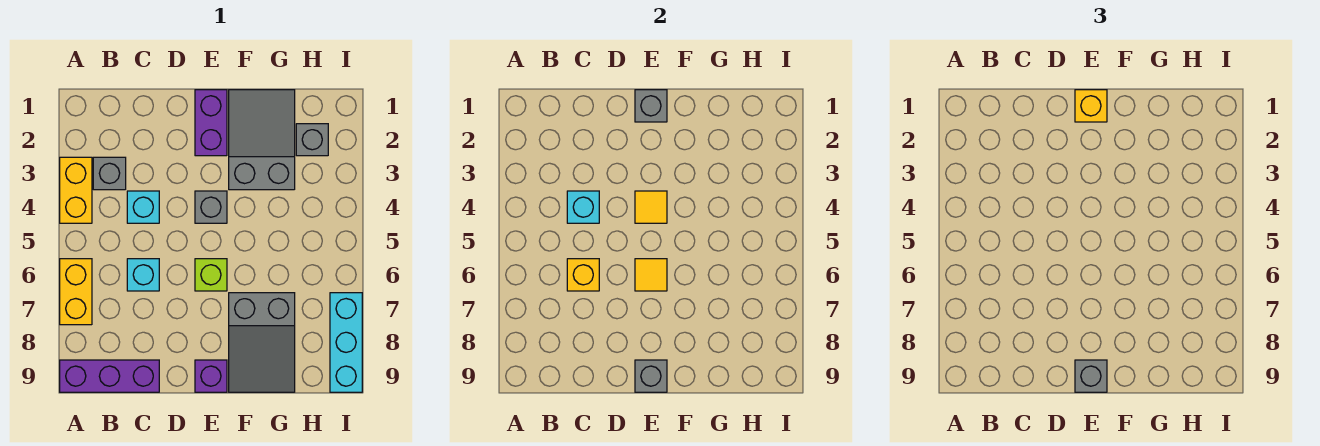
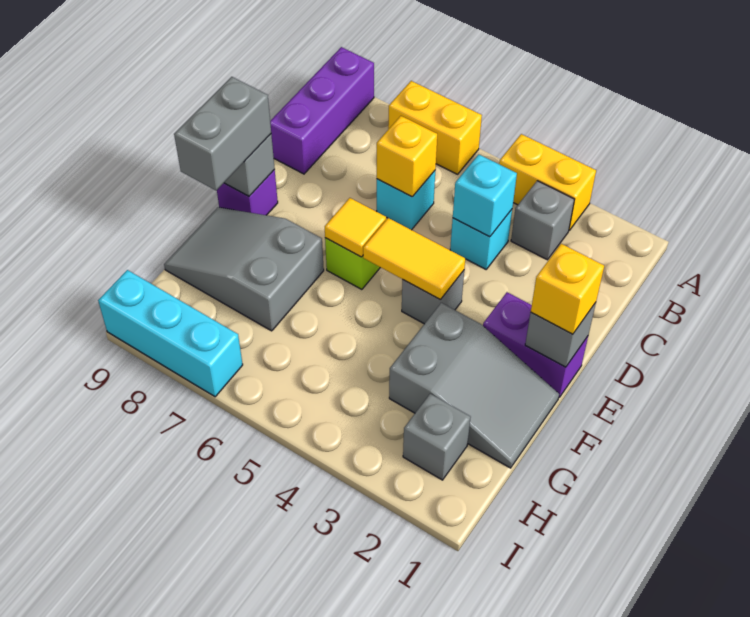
yellow 1x1 tile [635,191,667,223] -> yellow 1x2 tile [363,218,465,300]
grey 1x1 brick [1075,360,1107,392] -> grey 1x2 brick [174,77,271,191]

